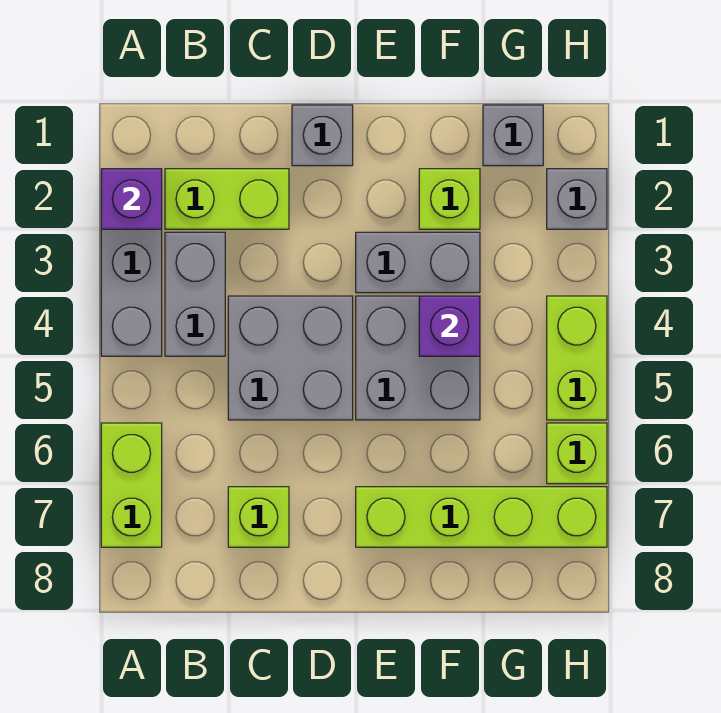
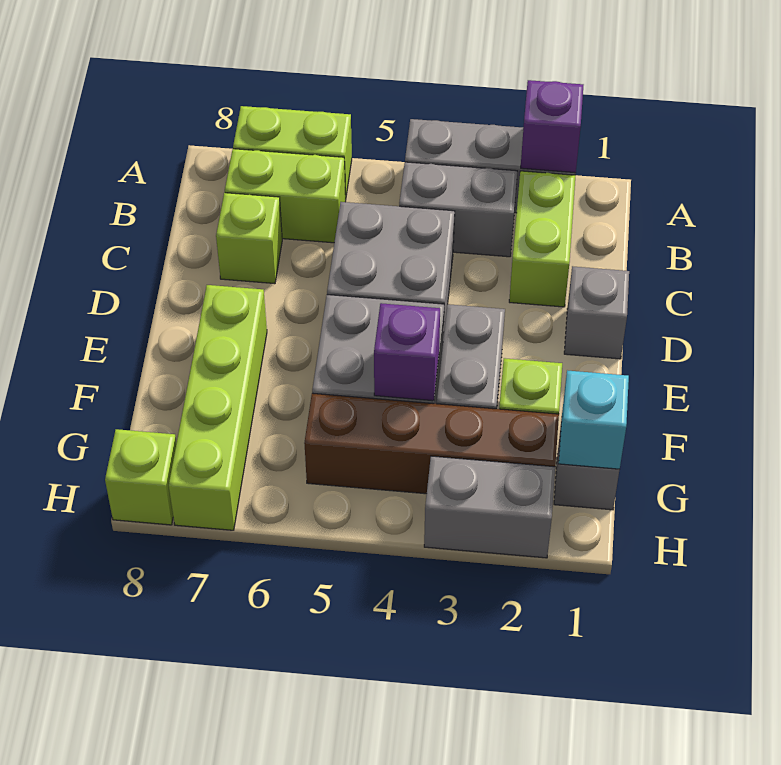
none -> cyan 1x1 brick [559,370,629,469]
none -> brown 1x4 brick [304,393,559,494]
grey 1x1 brick [547,169,607,229] -> grey 1x2 brick [424,456,555,558]
lime 1x2 brick [547,296,607,420] -> lime 1x2 brick moved to [225,149,346,243]
lime 1x1 brick [547,423,607,484] -> lime 1x1 brick moved to [105,429,176,525]

